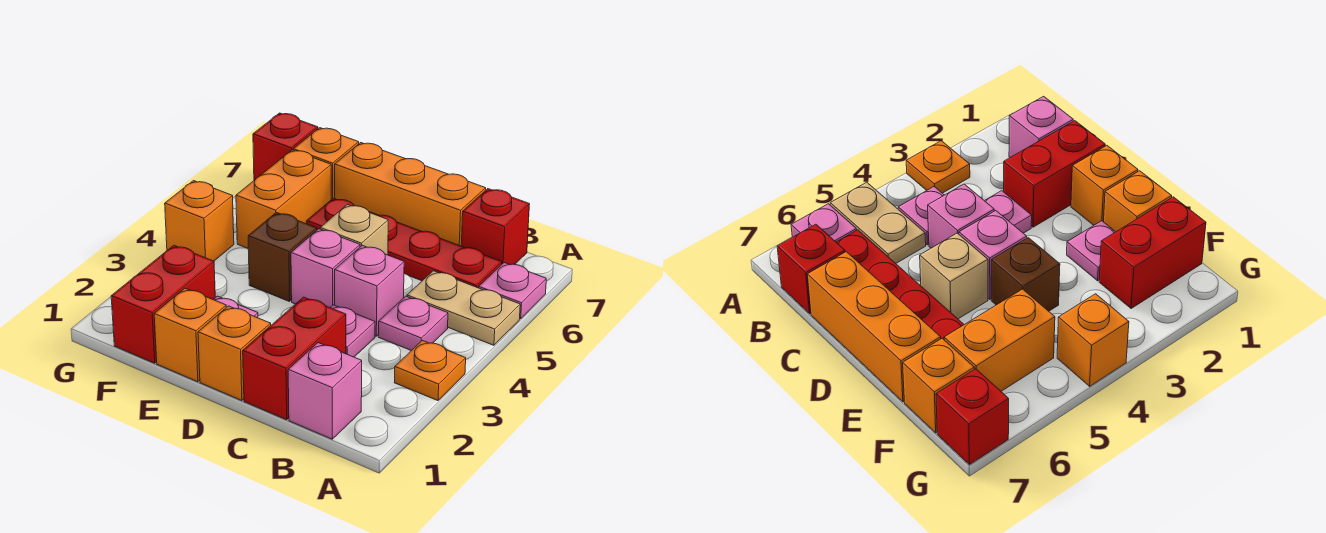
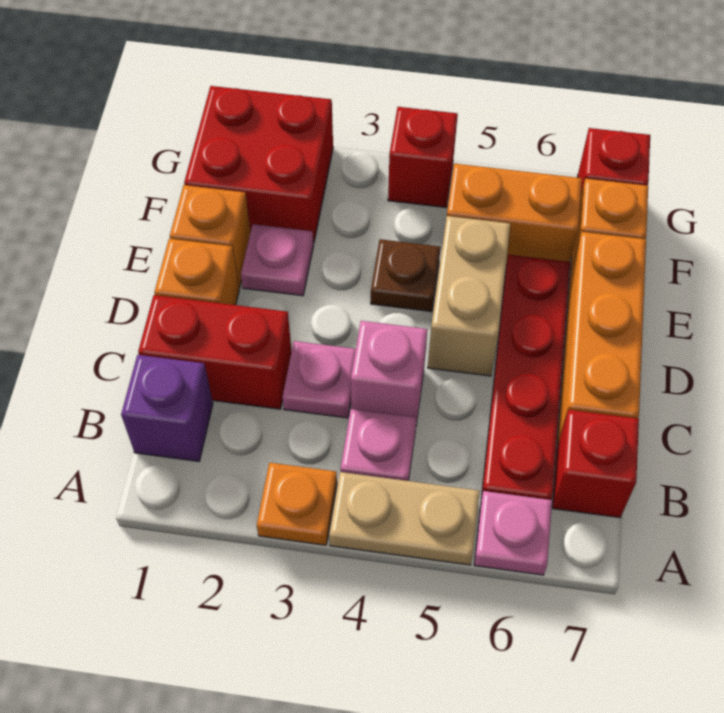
tan 1x2 plate [407,271,520,345] -> tan 1x2 plate turned to [329,472,480,565]
pink 1x1 brick [288,343,362,439] -> purple 1x1 brick [121,355,213,461]
pink 1x1 brick [291,229,360,307] -> none
tan 1x1 brick [320,204,388,255] -> tan 1x2 brick [428,216,510,376]
brown 1x1 brick [248,212,317,302] -> brown 1x1 plate [371,239,440,312]
red 1x2 brick [111,245,215,363] -> red 2x2 brick [184,86,333,243]
orange 1x1 brick [165,181,234,261] -> red 1x1 brick [388,107,458,207]

